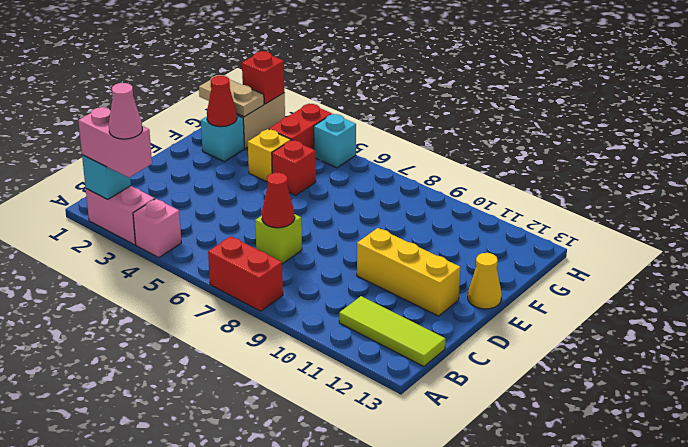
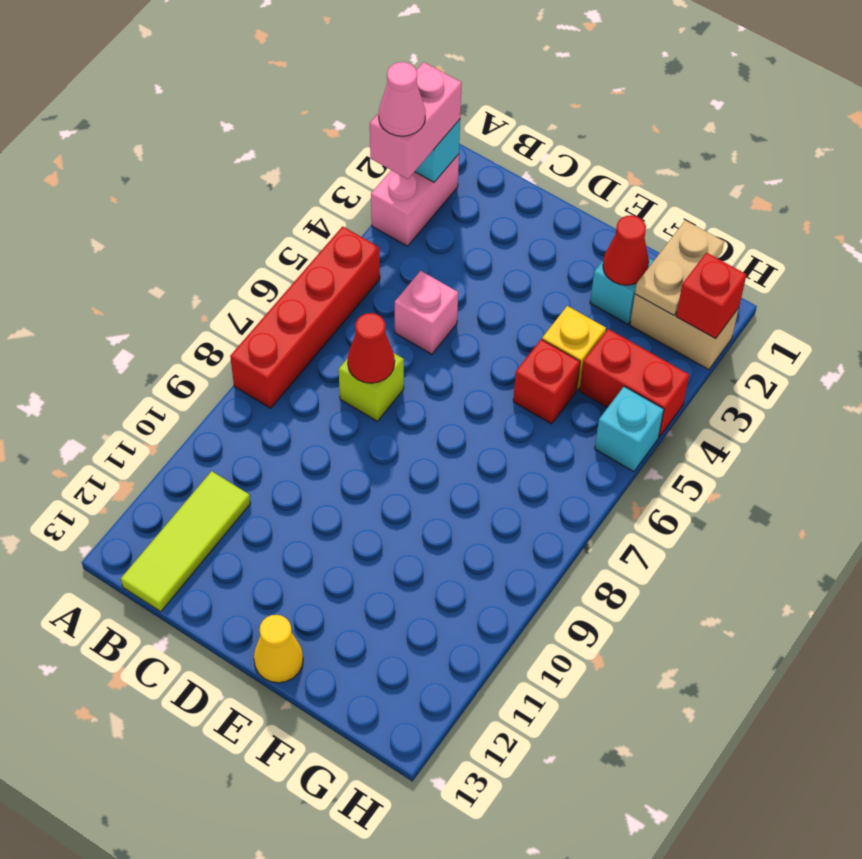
pink 1x1 brick [133,199,181,258] -> pink 1x1 brick moved to [395,271,458,354]
red 1x2 brick [208,236,283,311] -> red 1x4 brick [230,226,380,408]
yellow 1x3 brick [357,228,460,316] -> none

